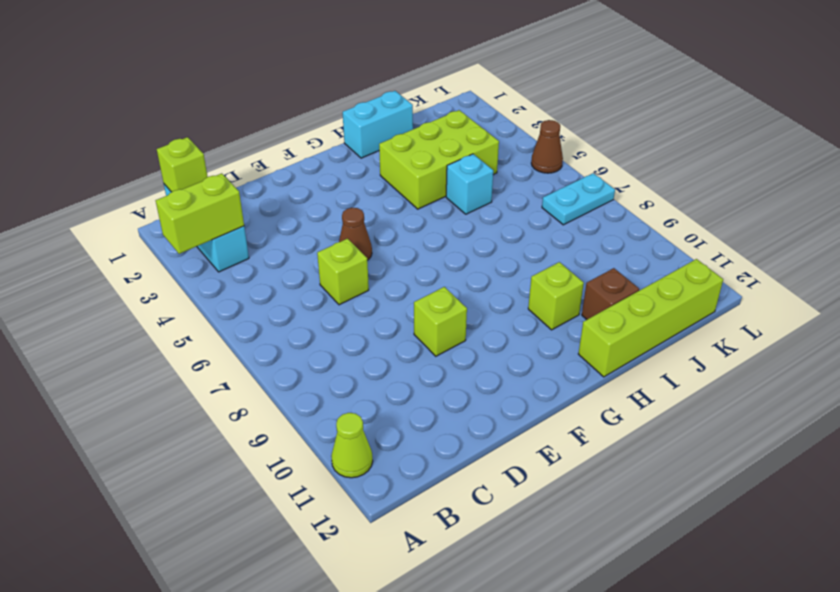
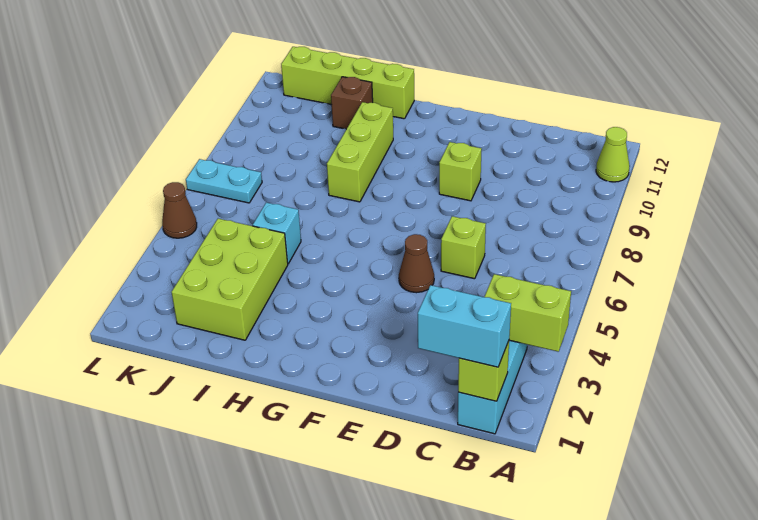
cyan 1x2 brick [343,91,413,158] -> cyan 1x2 brick moved to [418,285,511,367]
lime 2x3 brick [379,110,499,209] -> lime 2x3 brick turned to [172,219,288,340]
lime 1x1 brick [528,262,584,330] -> lime 1x3 brick [327,102,393,202]

